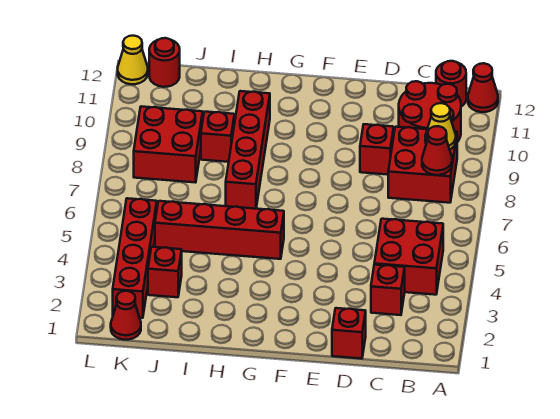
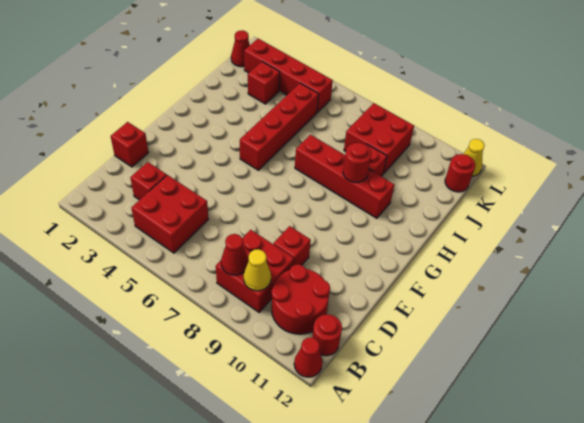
none -> red 1x1 round brick [343,143,372,183]

